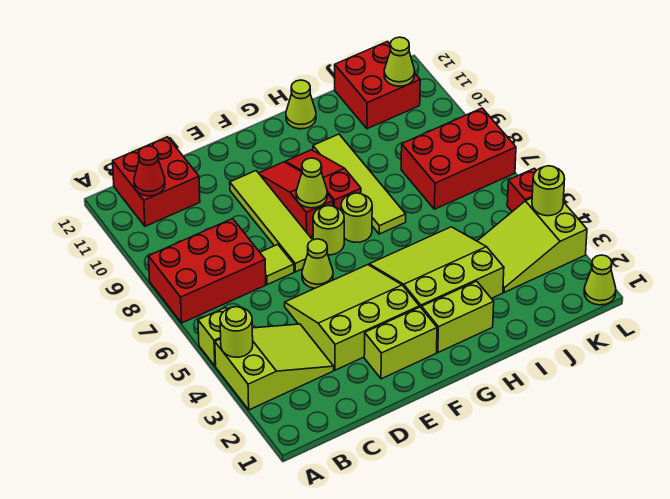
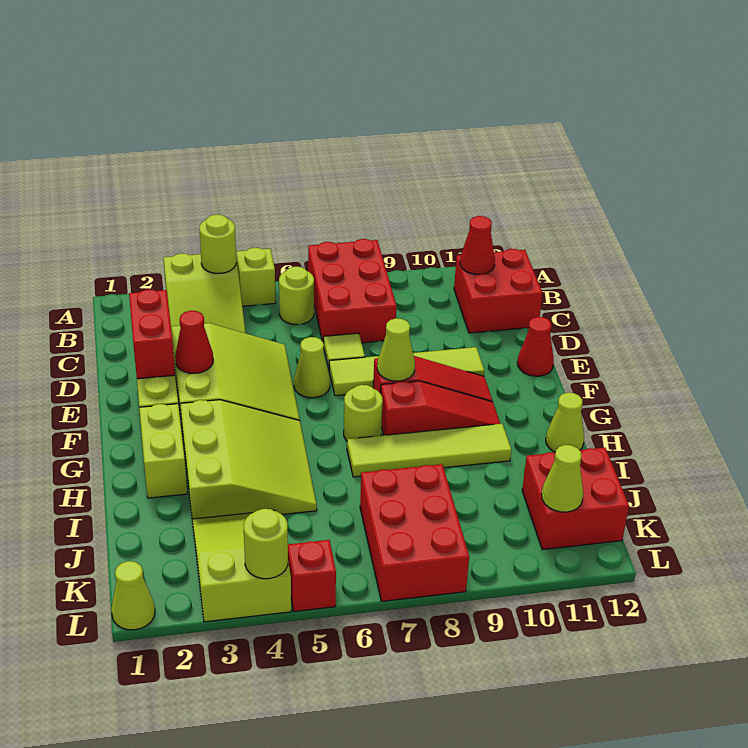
none -> red 1x2 brick [129,289,175,379]
none -> red 1x1 cone [175,311,213,373]
none -> red 1x1 cone [517,317,554,376]
lime 1x1 round brick [313,206,344,255] -> lime 1x1 round brick moved to [279,267,314,325]

